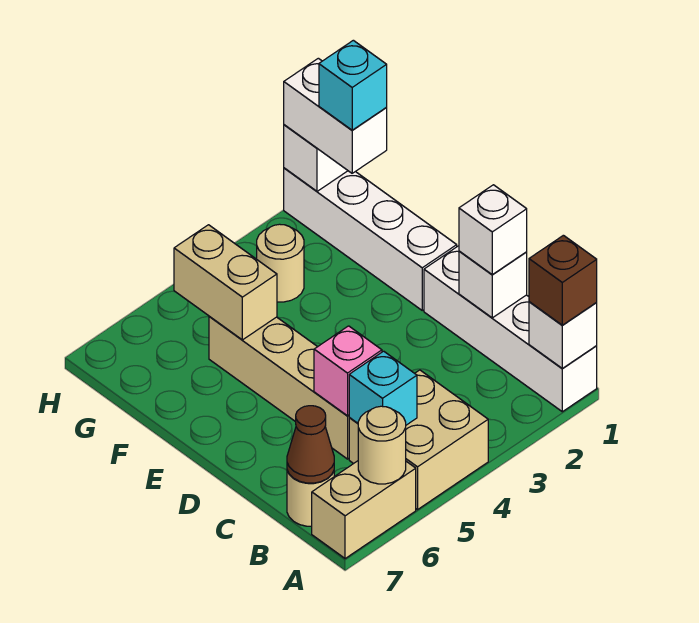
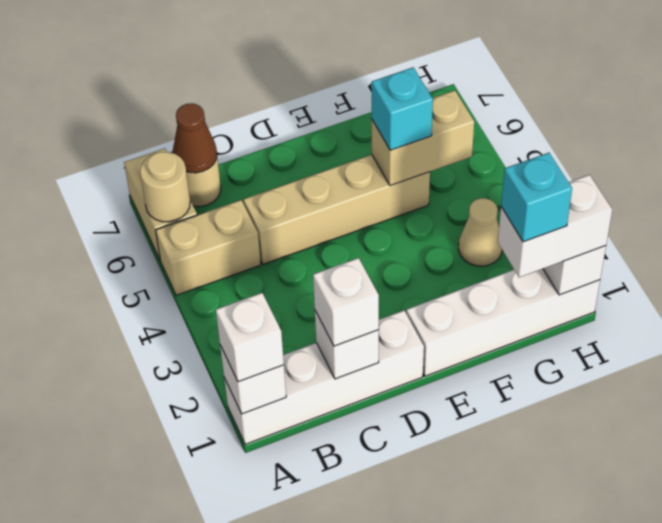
brown 1x1 brick [529,235,597,325] -> white 1x1 brick [216,293,284,382]
tan 2x2 brick [349,370,488,510] -> tan 1x2 brick [156,200,261,295]
cyan 1x1 brick [349,351,417,425] -> cyan 1x1 brick moved to [372,67,433,150]
pink 1x1 brick [314,326,382,416] -> none
tan 1x1 round brick [257,224,304,302] -> tan 1x1 cone [459,198,502,266]

